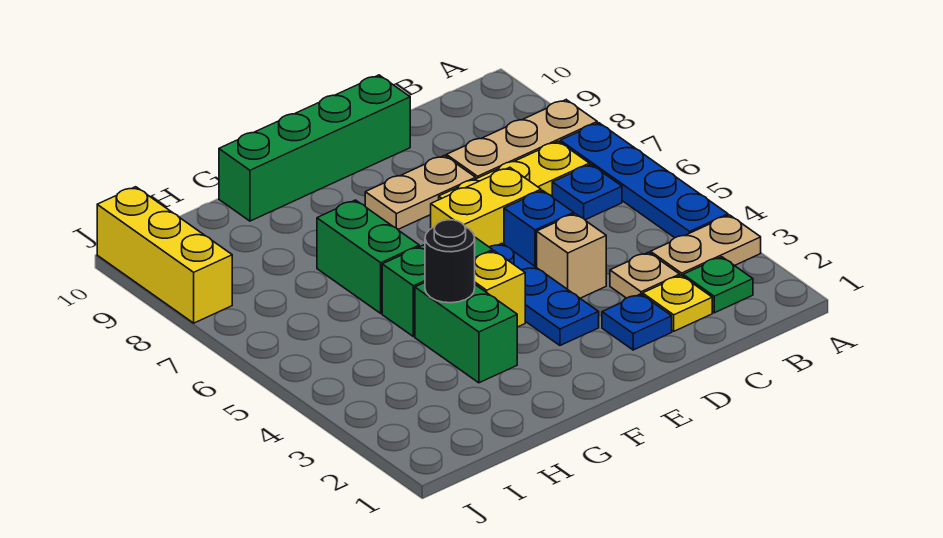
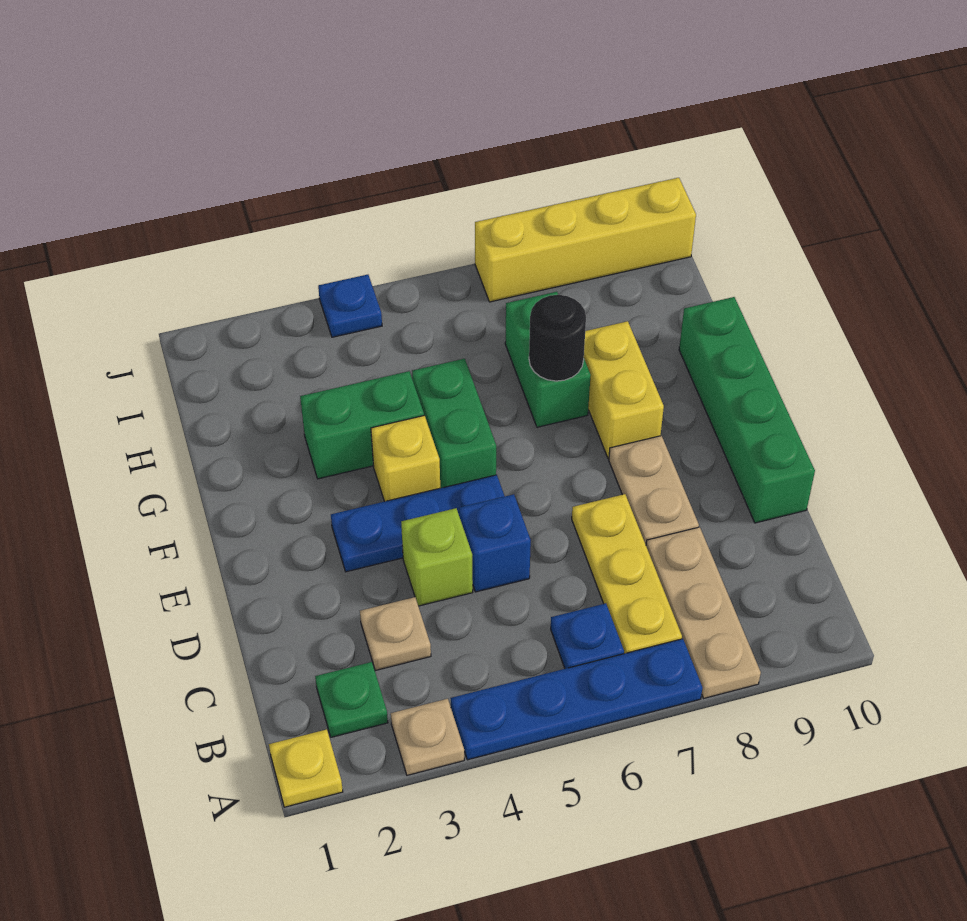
tan 1x2 plate [650,215,761,276] -> tan 1x1 plate [391,699,464,775]
yellow 1x1 plate [643,275,712,331] -> yellow 1x1 plate moved to [269,729,343,807]
blue 1x1 plate [602,294,672,350] -> blue 1x1 plate moved to [318,275,382,337]
tan 1x1 brick [537,214,606,298] -> lime 1x1 brick [401,508,473,606]
yellow 1x2 brick [431,167,541,247] -> yellow 1x2 brick moved to [584,321,664,459]
black 1x1 round brick [425,220,475,303] -> black 1x1 round brick moved to [529,295,586,381]
green 1x2 brick [317,200,419,313] -> green 1x2 brick turned to [505,292,591,427]
yellow 1x3 brick [97,187,232,323] -> yellow 1x4 brick [475,178,696,302]

